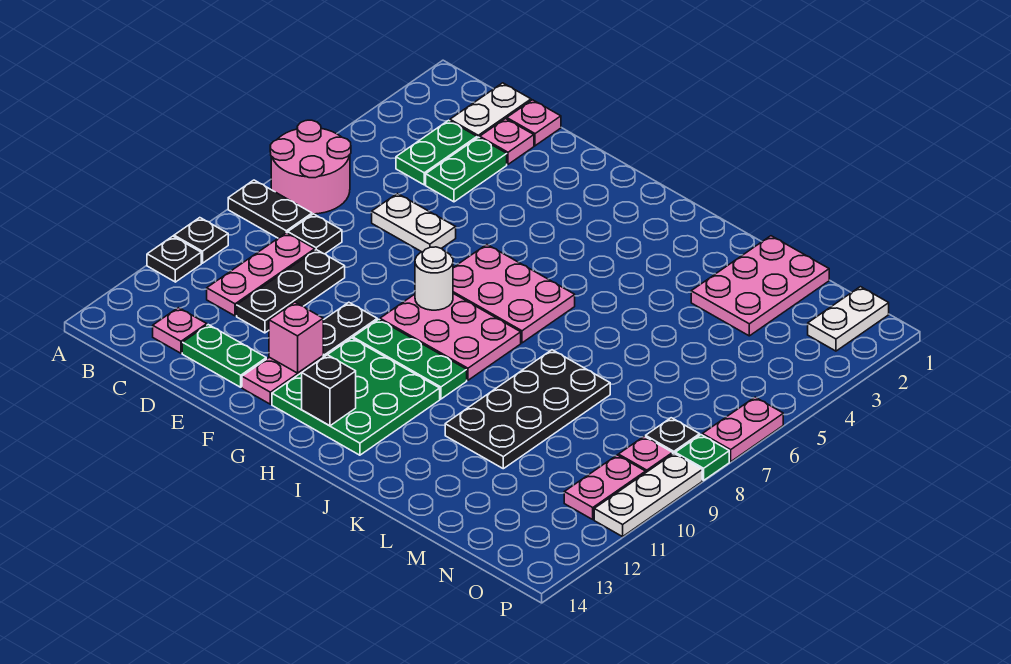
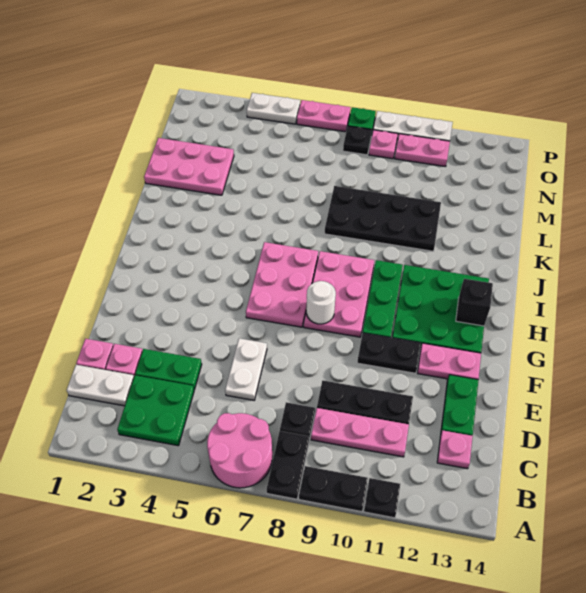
black 1x1 plate [174,218,228,263] -> black 1x2 plate [299,466,368,512]
green 1x2 plate [396,120,477,185] -> green 2x2 plate [117,375,194,446]
pink 1x1 brick [269,302,323,373] -> none
white 1x2 plate [808,287,889,351] -> white 1x2 plate moved to [247,93,300,124]

